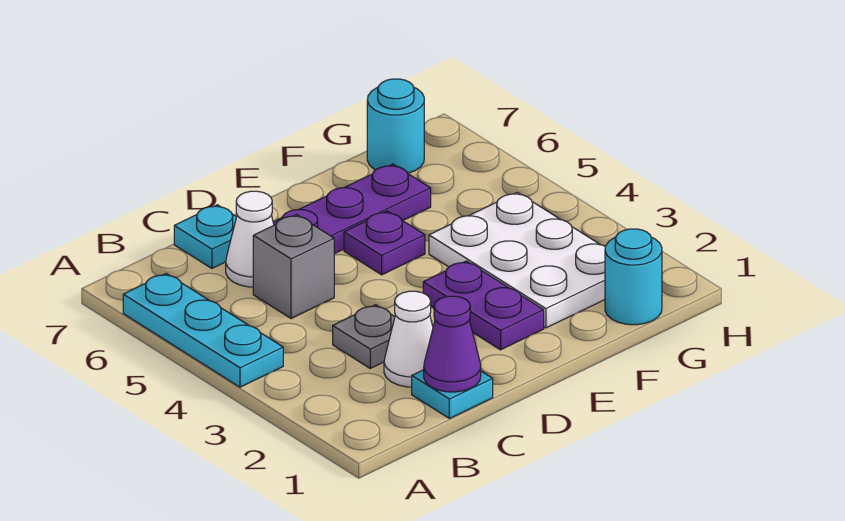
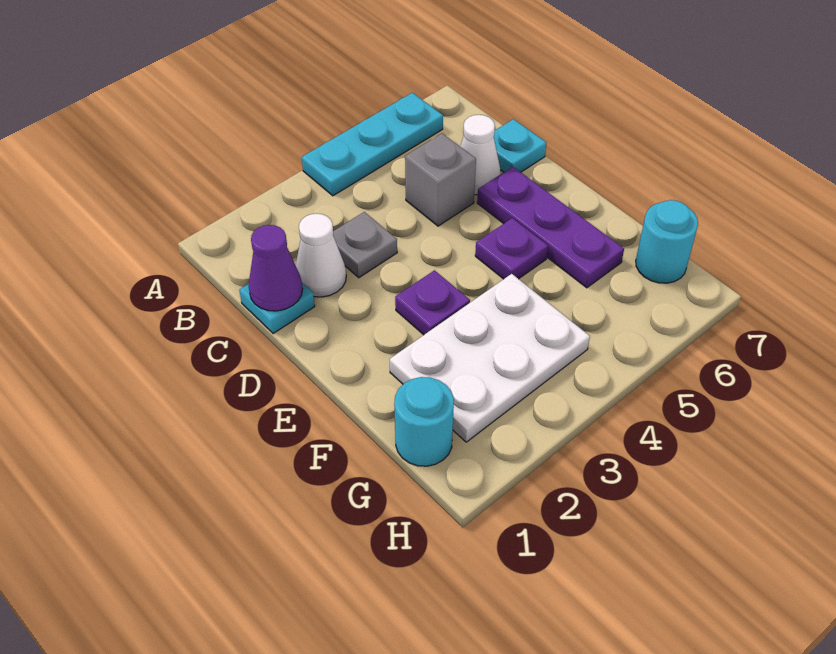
purple 1x2 plate [423,261,544,350] -> purple 1x1 plate [395,270,470,335]

